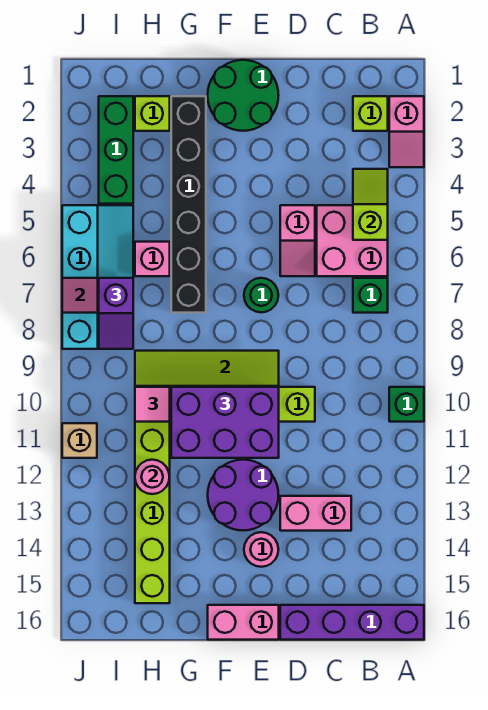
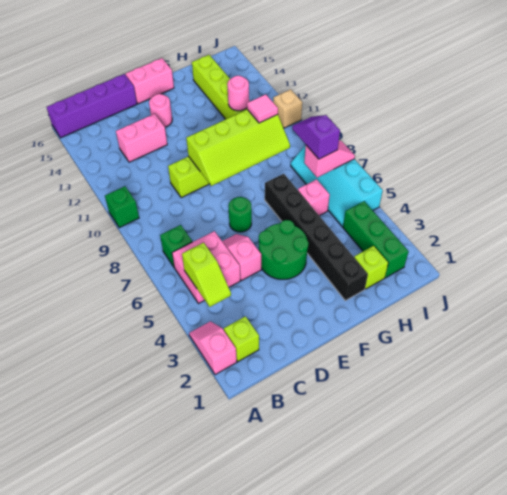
green 2x2 round brick [208,60,279,131] -> green 2x2 round brick moved to [259,220,309,279]
purple 2x3 brick [171,387,279,458] -> none
purple 2x2 round brick [208,460,278,530] -> none

